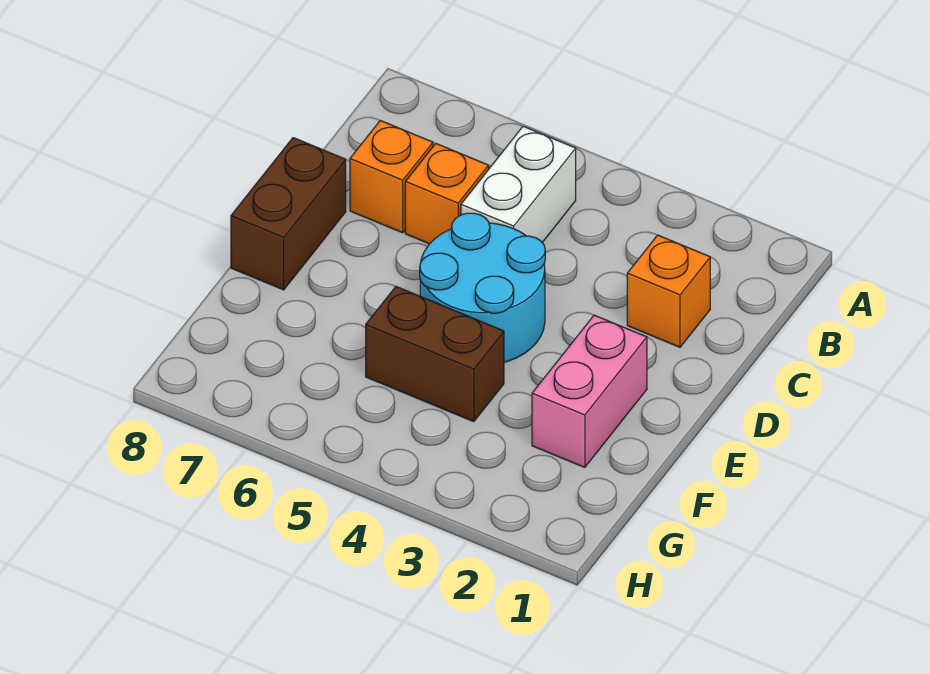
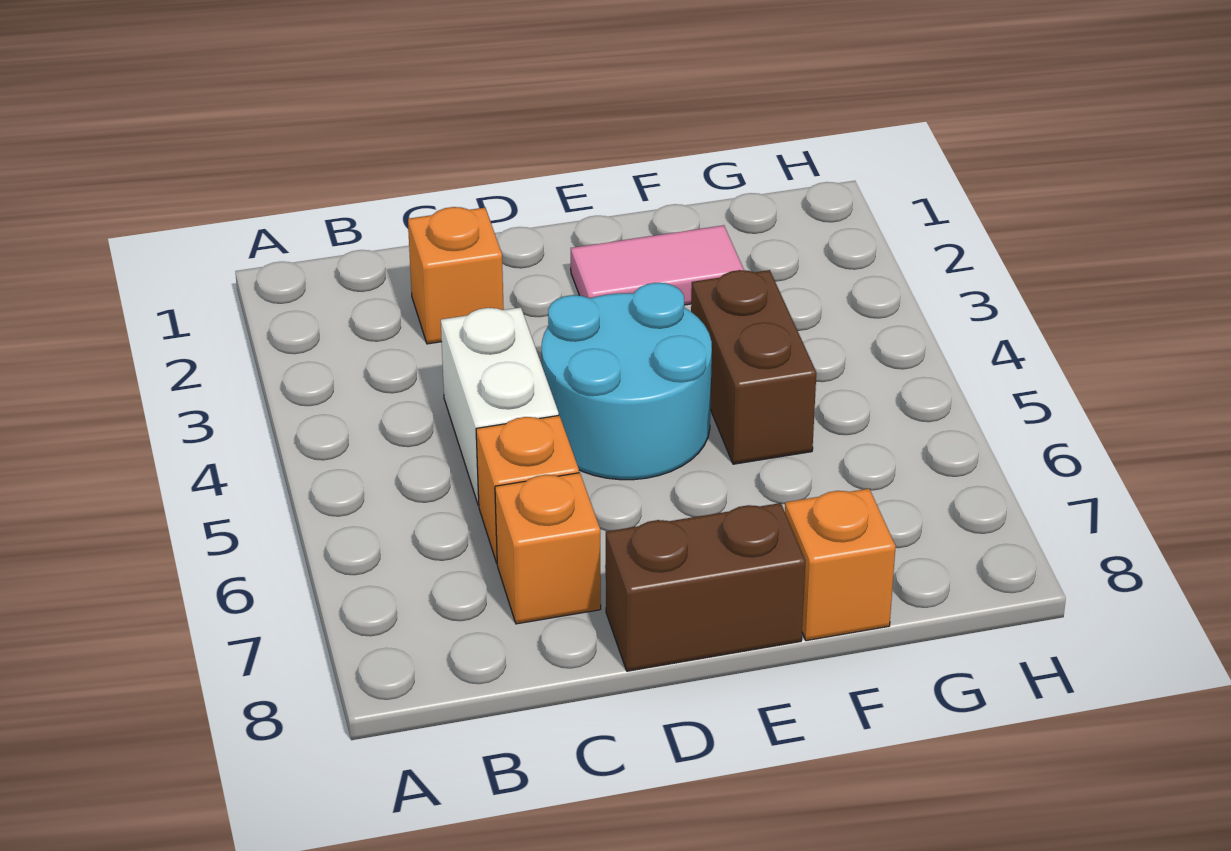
white 1x2 brick [461,126,576,243] -> white 1x2 brick turned to [441,307,559,505]
pink 1x2 brick [532,315,647,467] -> pink 1x2 tile [571,225,744,305]
none -> orange 1x1 brick [785,489,896,641]

